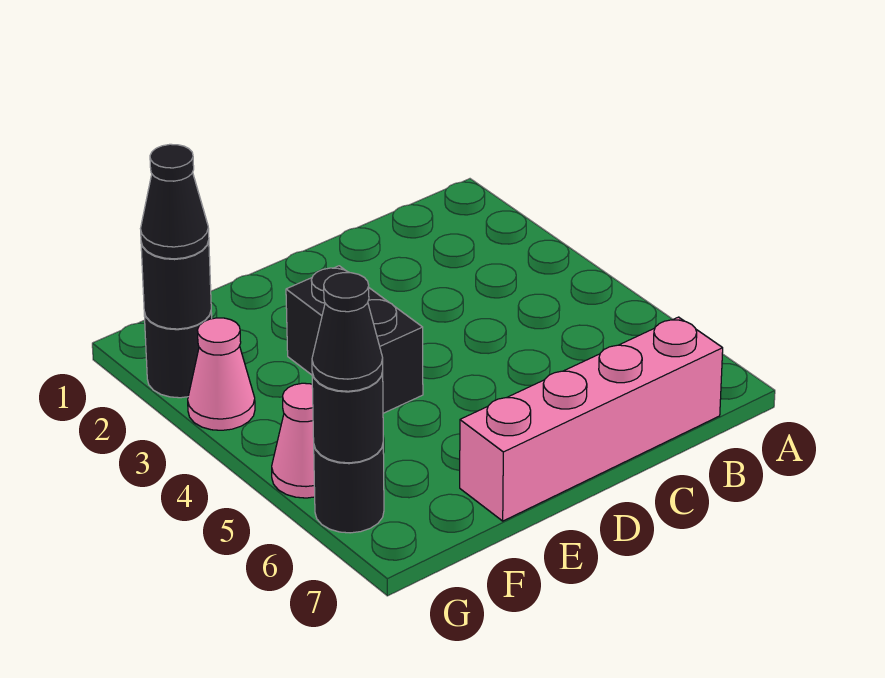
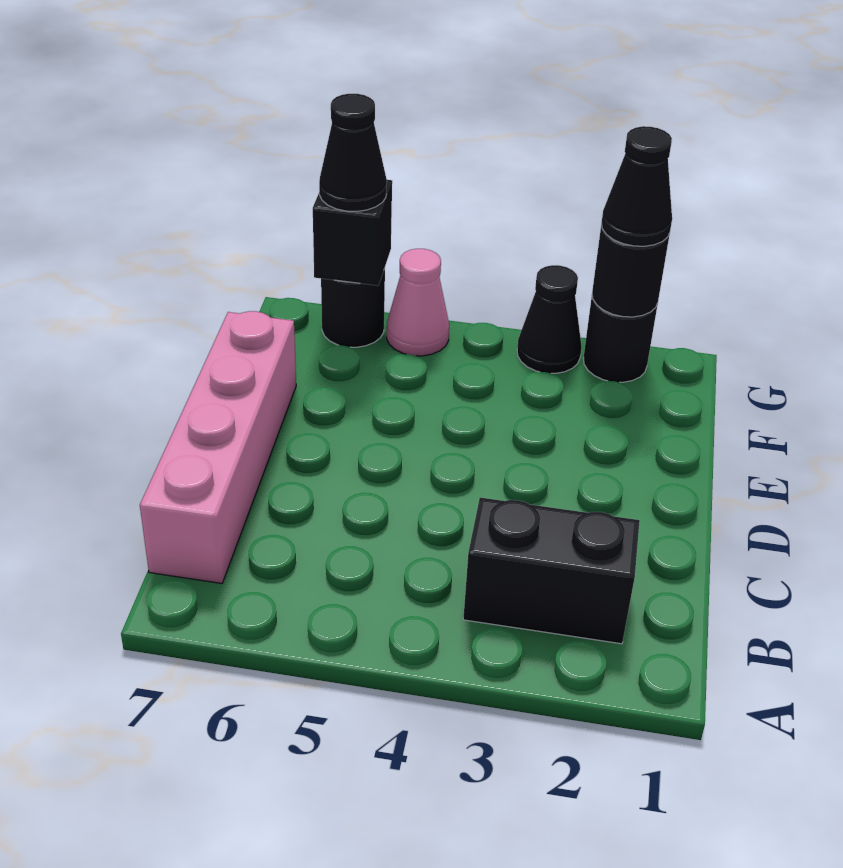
black 1x2 brick [286,266,423,413] -> black 1x2 brick moved to [463,498,640,644]
pink 1x1 cone [188,318,255,430] -> black 1x1 cone [517,265,582,373]
black 1x1 round brick [312,372,383,463] -> black 1x1 brick [313,180,392,286]

